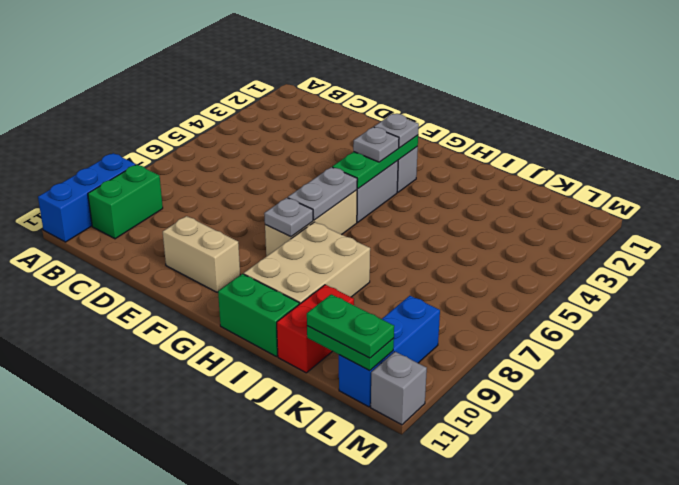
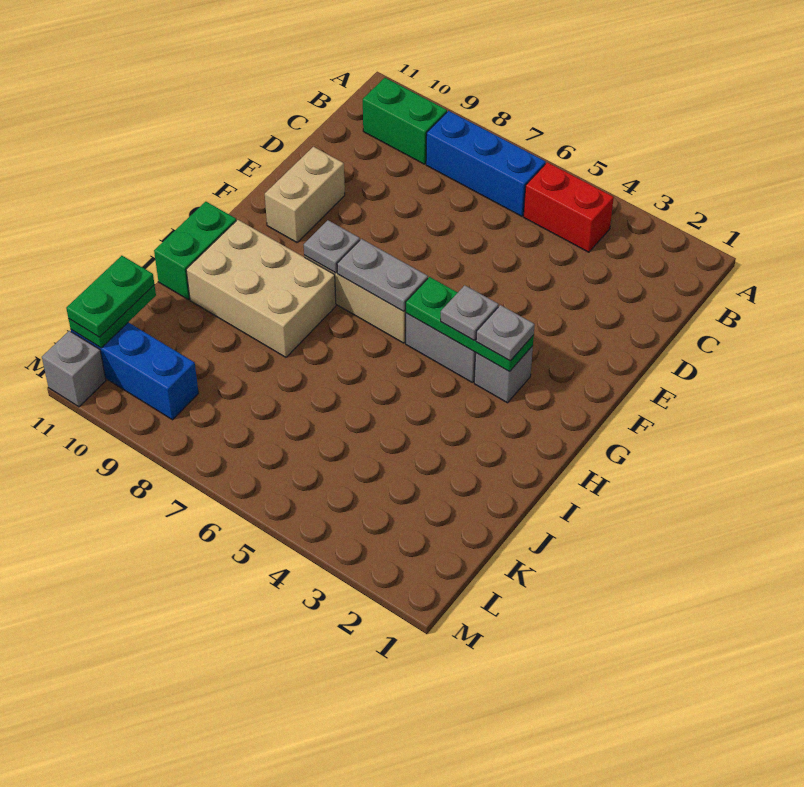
blue 1x3 brick [38,153,136,242] -> blue 1x3 brick moved to [426,111,546,216]
red 1x2 brick [277,285,354,373] -> red 1x2 brick moved to [524,162,614,252]

